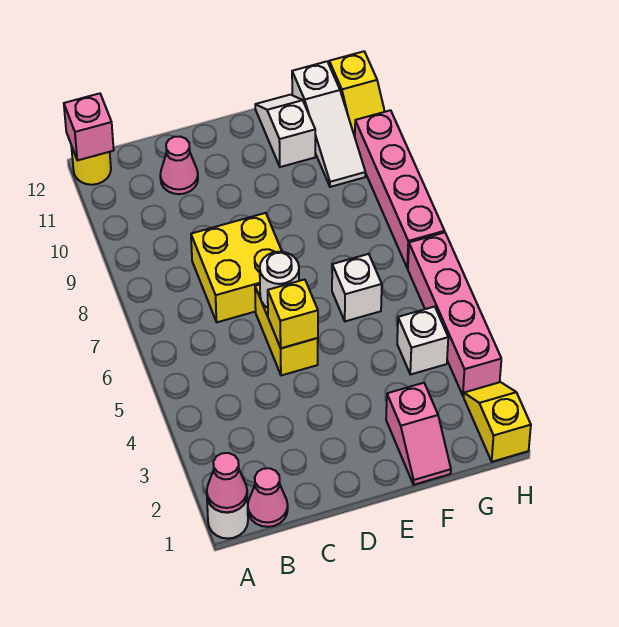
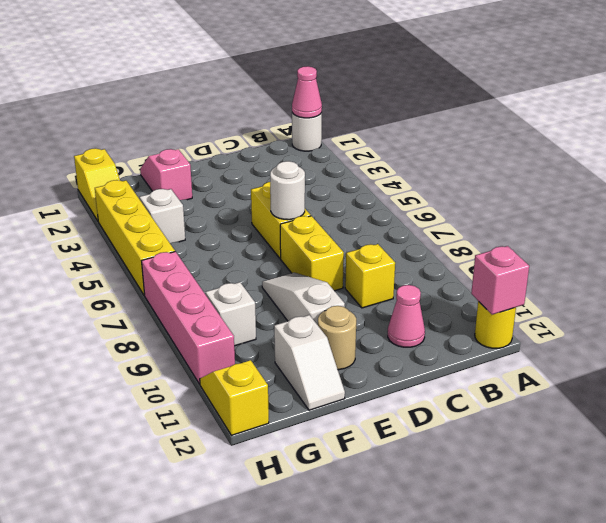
pink 1x1 cone [248,468,288,527] -> none
yellow 2x2 brick [191,213,282,322] -> yellow 1x2 brick [280,216,344,291]
yellow 1x1 brick [268,279,318,348] -> yellow 1x1 brick moved to [345,244,395,308]
none -> tan 1x1 round brick [318,306,356,370]
white 1x1 brick [332,254,382,321] -> white 1x1 brick moved to [206,282,256,346]
white 1x3 slope [292,61,366,187] -> white 1x3 slope moved to [262,273,345,325]
pink 1x4 brick [408,232,501,396] -> yellow 1x4 brick [95,180,175,296]

